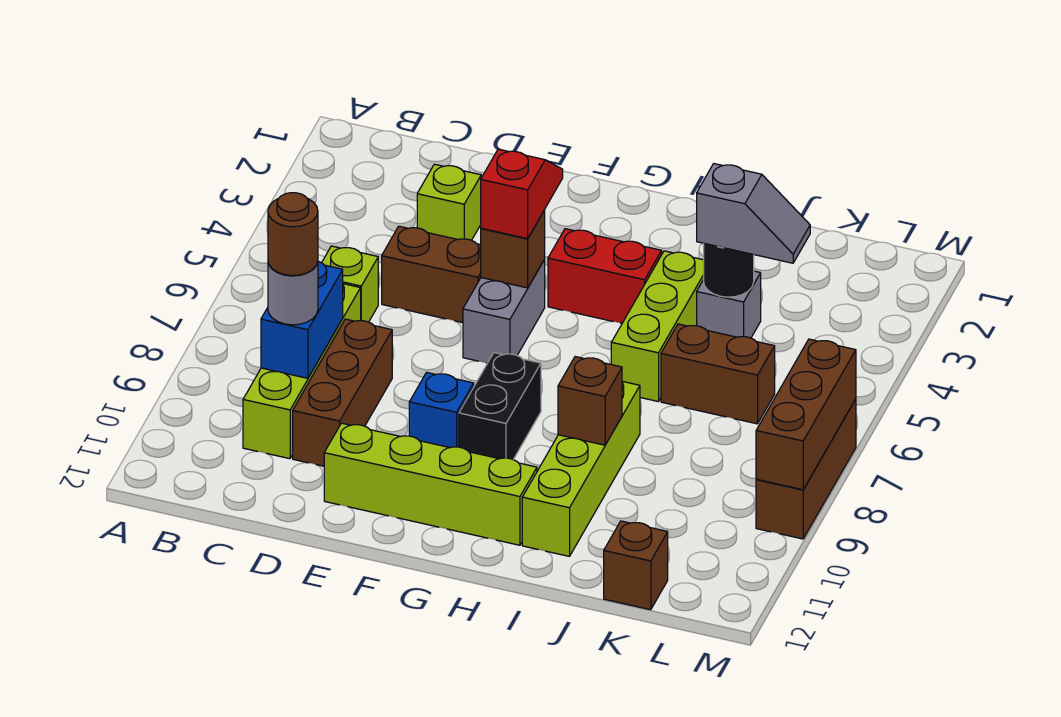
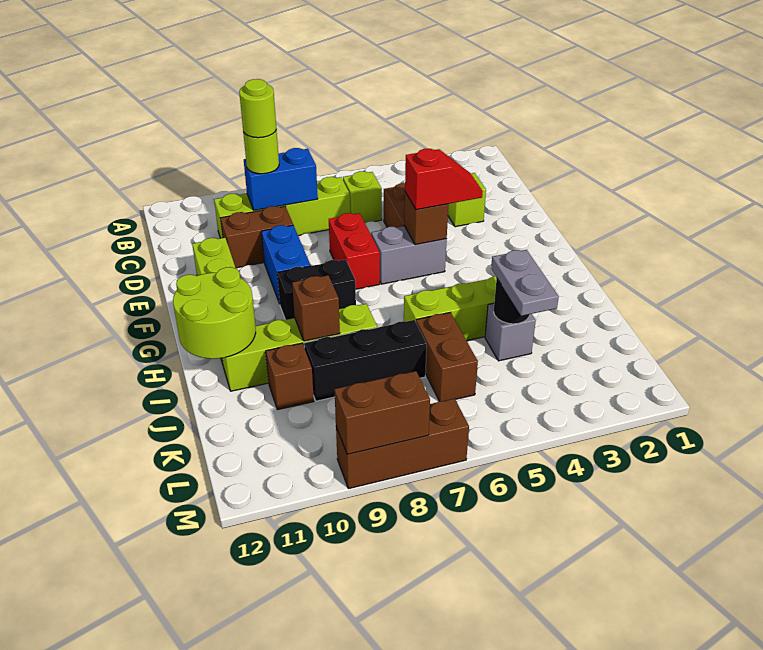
grey 1x1 round brick [268,262,318,325] -> lime 1x1 round brick [243,130,279,174]
brown 1x1 round brick [268,193,318,276] -> lime 1x1 round brick [239,79,276,138]
brown 1x3 brick [293,319,392,466] -> brown 1x2 brick [220,206,293,268]
blue 1x1 brick [409,372,474,448] -> blue 1x2 brick [261,225,311,304]
red 1x2 brick [548,229,662,323] -> red 1x2 brick moved to [329,213,380,289]
none -> lime 2x2 round brick [173,267,256,359]
grey 1x2 slope [697,164,810,263] -> grey 1x2 plate [491,250,559,316]
none -> black 1x3 brick [304,320,427,401]
brown 1x1 brick [604,521,668,610] -> brown 1x1 brick moved to [266,343,314,410]
brown 1x3 brick [756,339,856,490] -> brown 1x2 brick [334,371,430,454]

